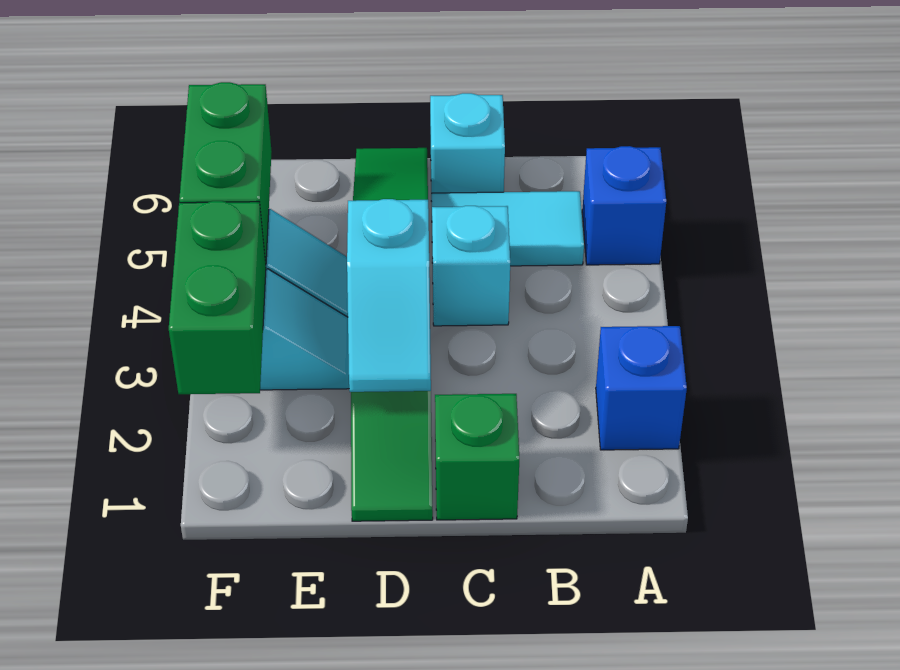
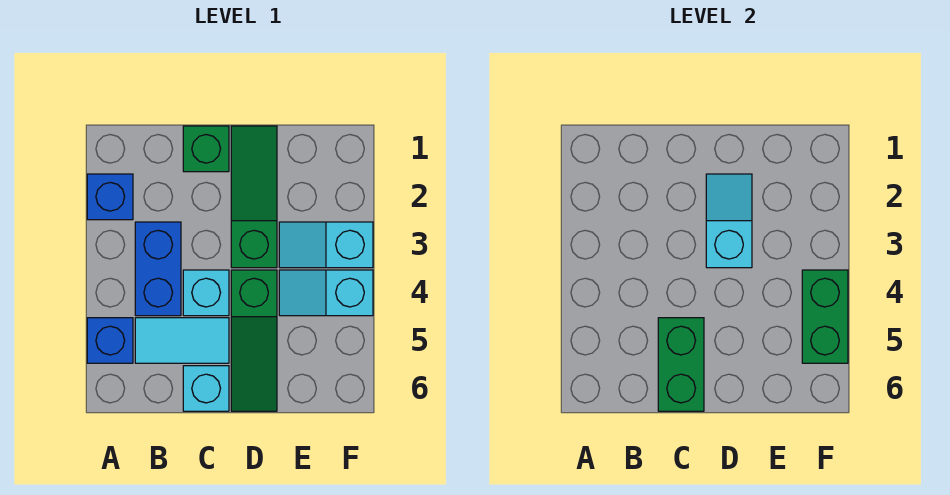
none -> blue 1x2 brick [135,222,181,316]
green 1x2 brick [169,201,266,394] -> green 1x2 brick moved to [658,318,704,411]

